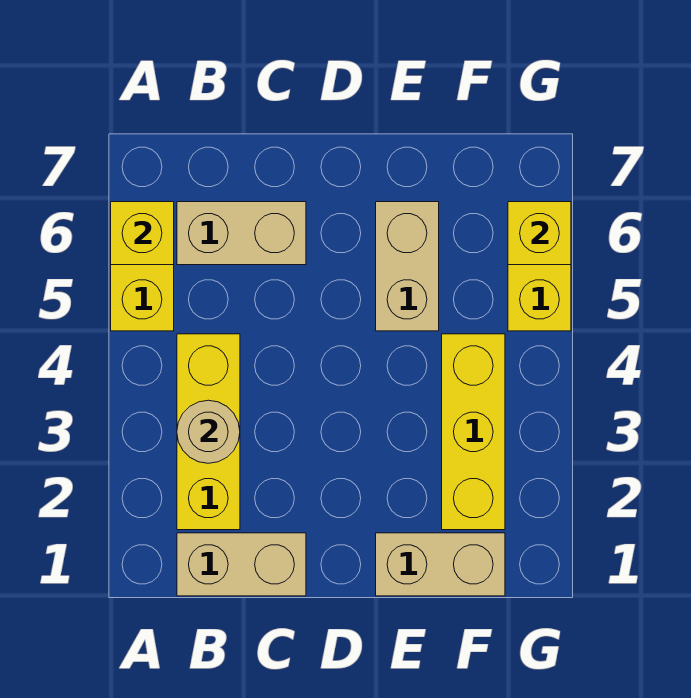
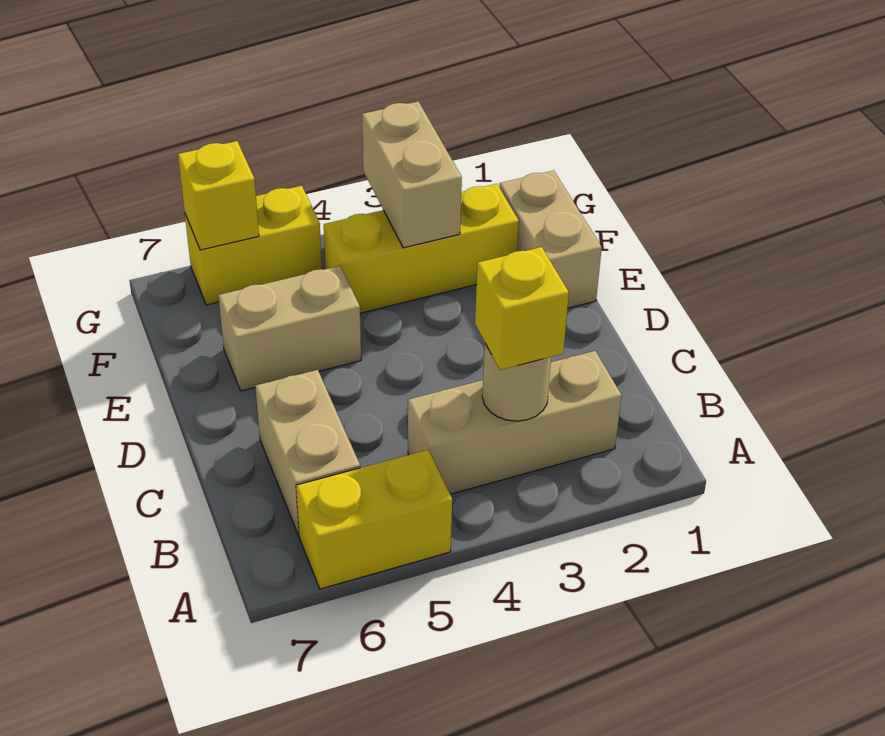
yellow 1x1 brick [111,202,174,265] -> yellow 1x1 brick moved to [475,247,569,370]
tan 1x2 brick [177,533,306,596] -> tan 1x2 brick moved to [362,101,462,248]
yellow 1x3 brick [177,334,240,530] -> tan 1x3 brick [408,351,622,494]

